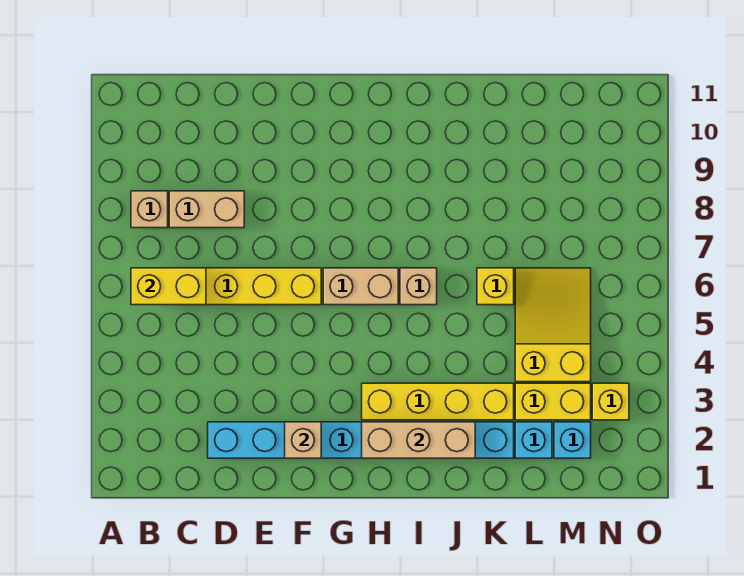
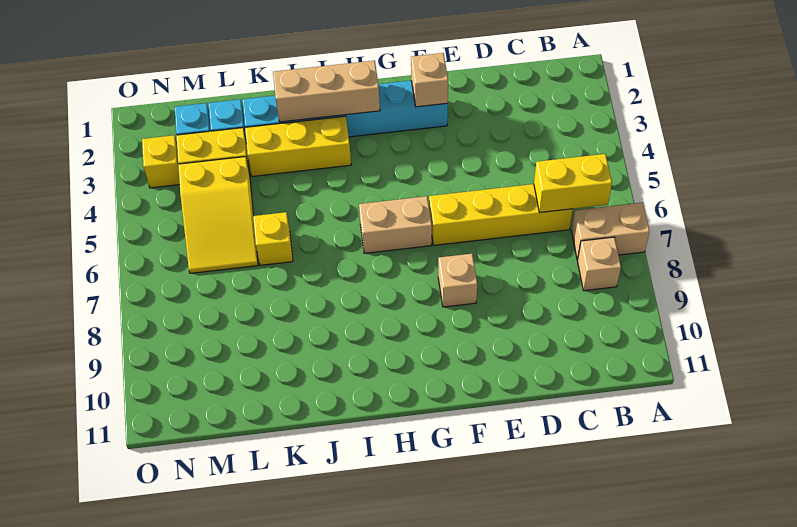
tan 1x2 brick [169,191,244,228] -> tan 1x2 brick moved to [571,202,650,260]
cyan 1x8 brick [208,422,514,458] -> cyan 1x6 brick [243,81,448,137]
yellow 1x4 brick [362,383,514,420] -> yellow 1x3 brick [245,116,351,176]
tan 1x1 brick [400,268,437,305] -> tan 1x1 brick moved to [438,254,477,307]

